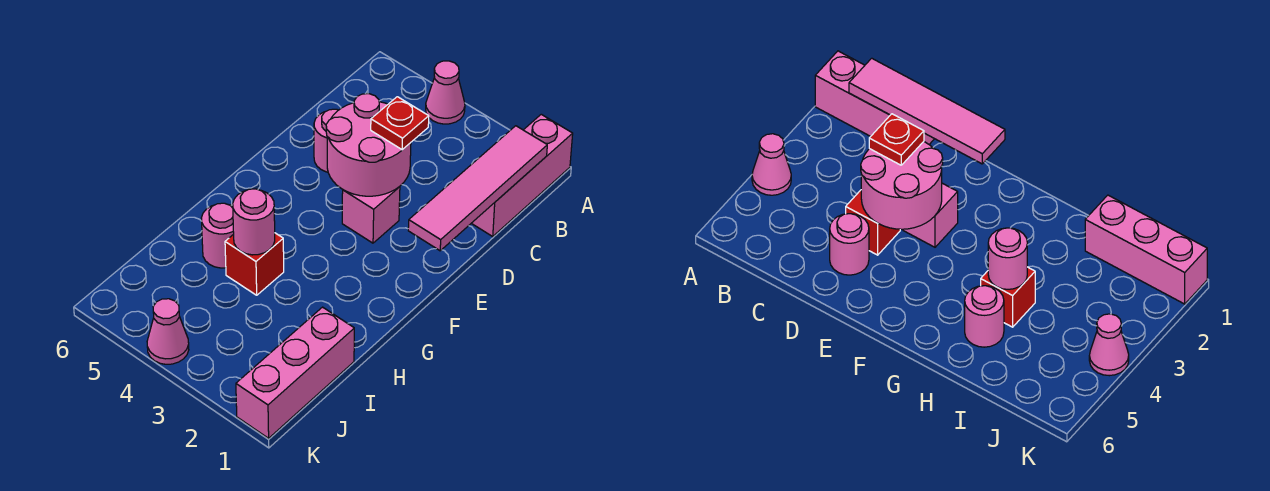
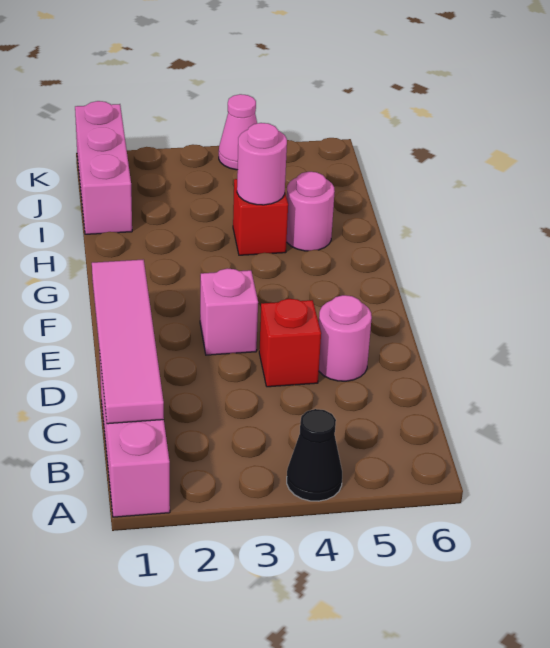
pink 1x1 cone [426,61,465,124] -> black 1x1 cone [287,409,342,501]
pink 2x2 round brick [326,94,411,196] -> none
red 1x1 plate [371,97,429,150] -> none

